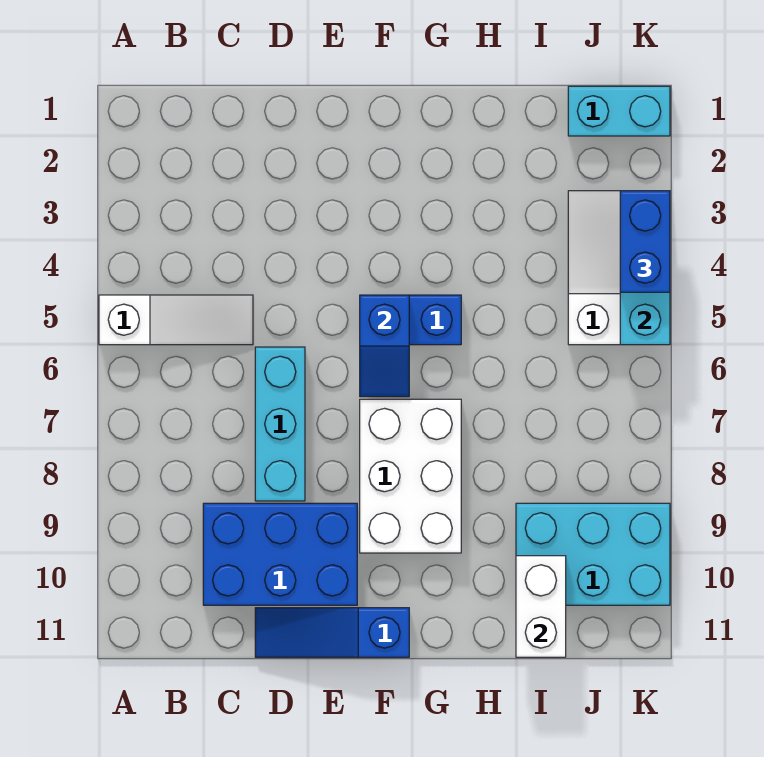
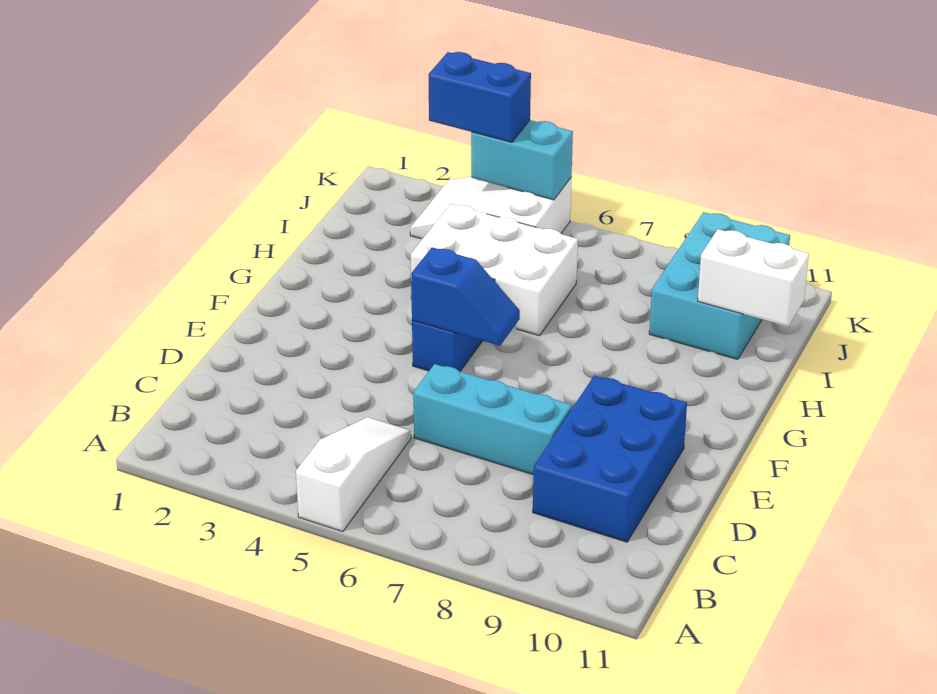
blue 1x3 slope [255,608,409,657] -> none
white 2x3 brick [360,399,461,553] -> white 2x3 brick moved to [411,204,578,336]
cyan 1x2 brick [568,86,670,136] -> none

